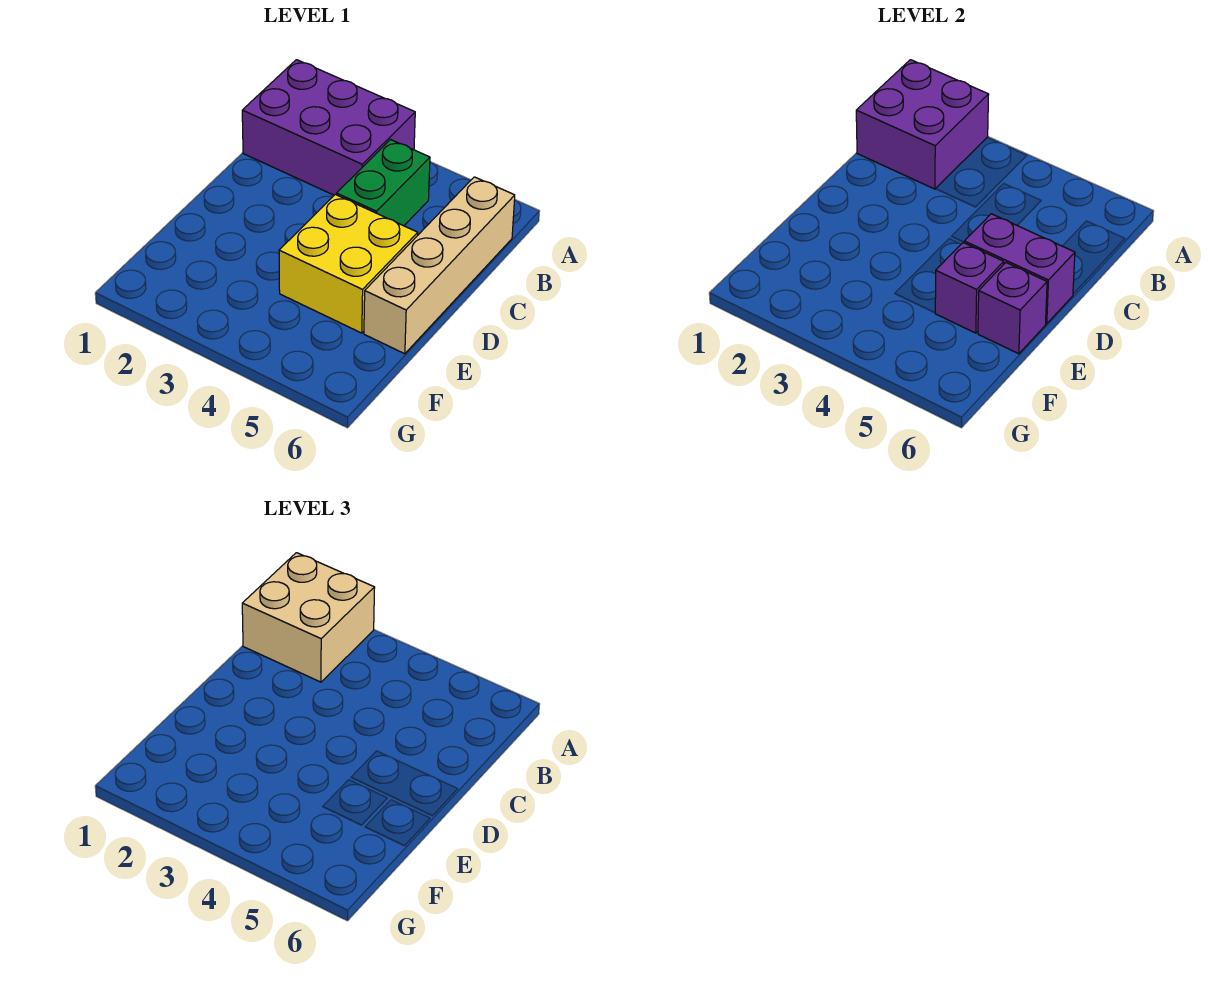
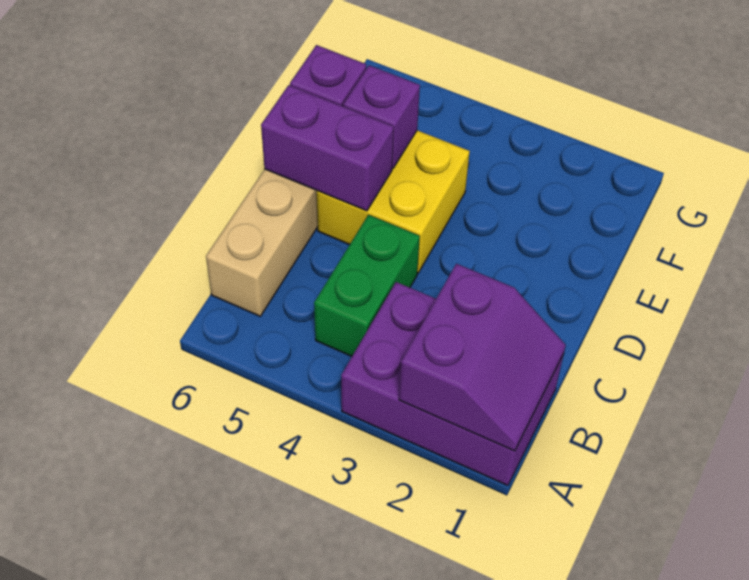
purple 2x2 brick [856,60,989,189] -> purple 2x2 slope [399,264,566,451]
tan 2x2 brick [242,553,375,682] -> none

